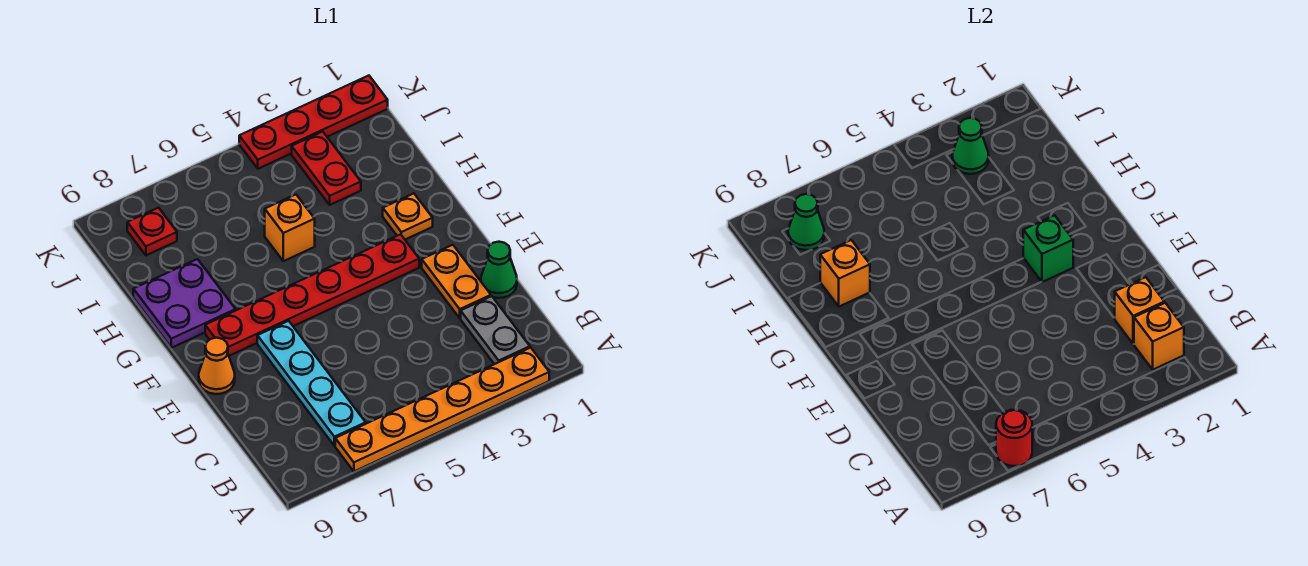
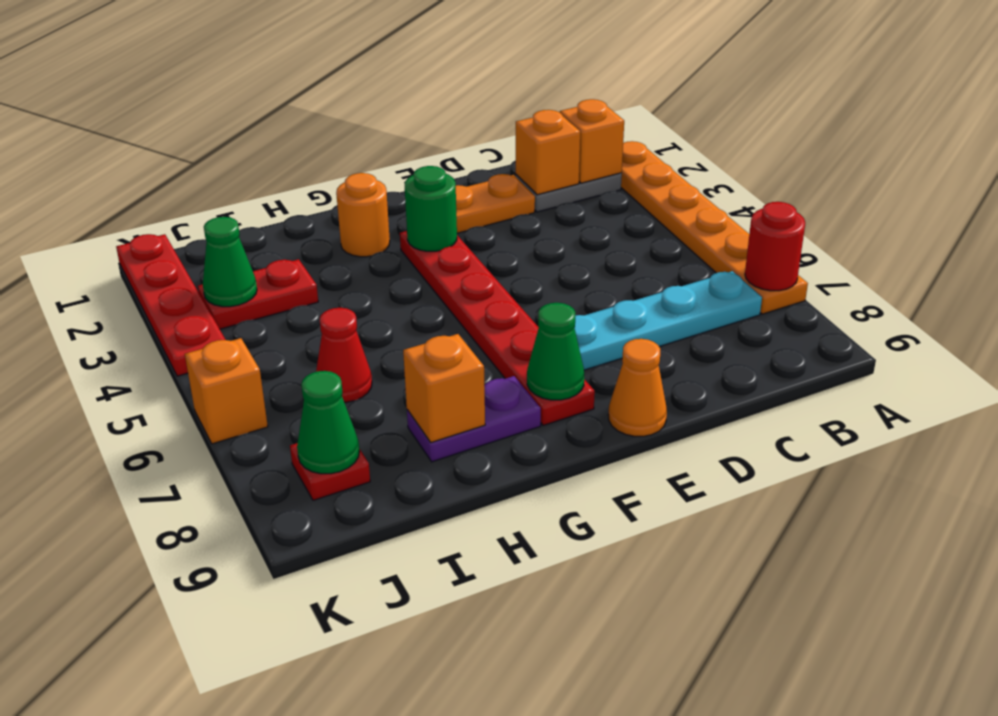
green 1x1 cone [481,242,517,298] -> green 1x1 cone moved to [527,303,584,400]
green 1x1 brick [1023,215,1073,282] -> green 1x1 round brick [405,166,457,251]
orange 1x1 plate [383,194,433,239] -> orange 1x1 round brick [336,173,390,257]
purple 2x2 plate [133,259,236,348] -> purple 1x2 plate [407,376,541,462]
orange 1x1 brick [265,194,315,261] -> orange 1x1 brick moved to [185,338,268,444]
none -> red 1x1 cone [316,308,372,402]

